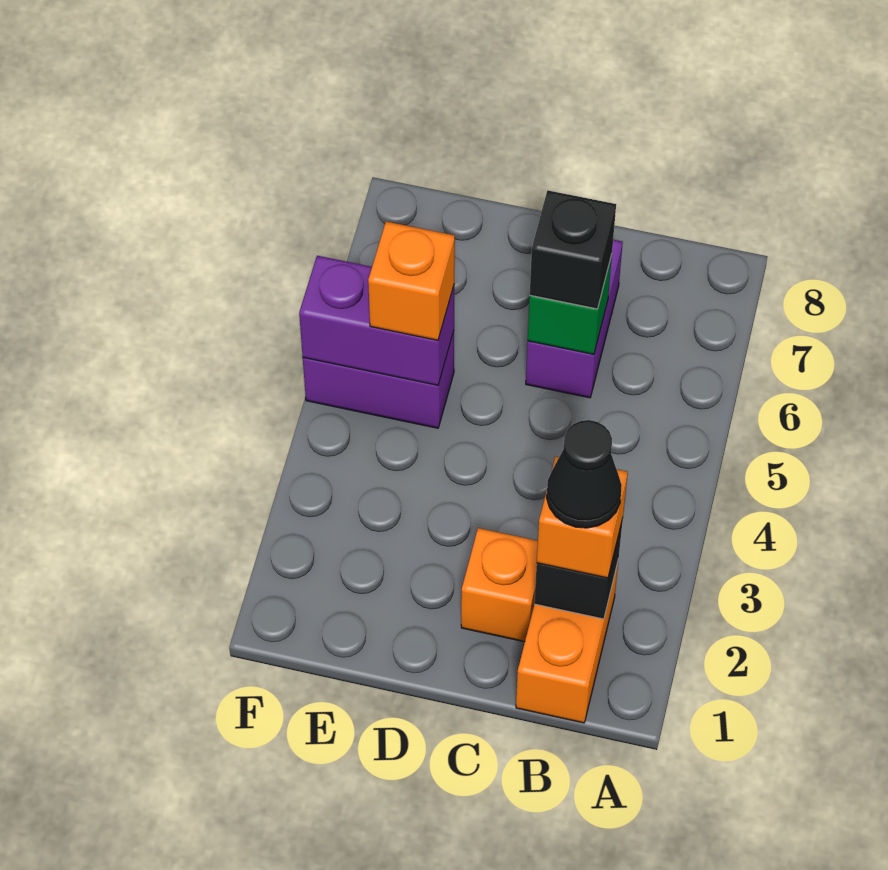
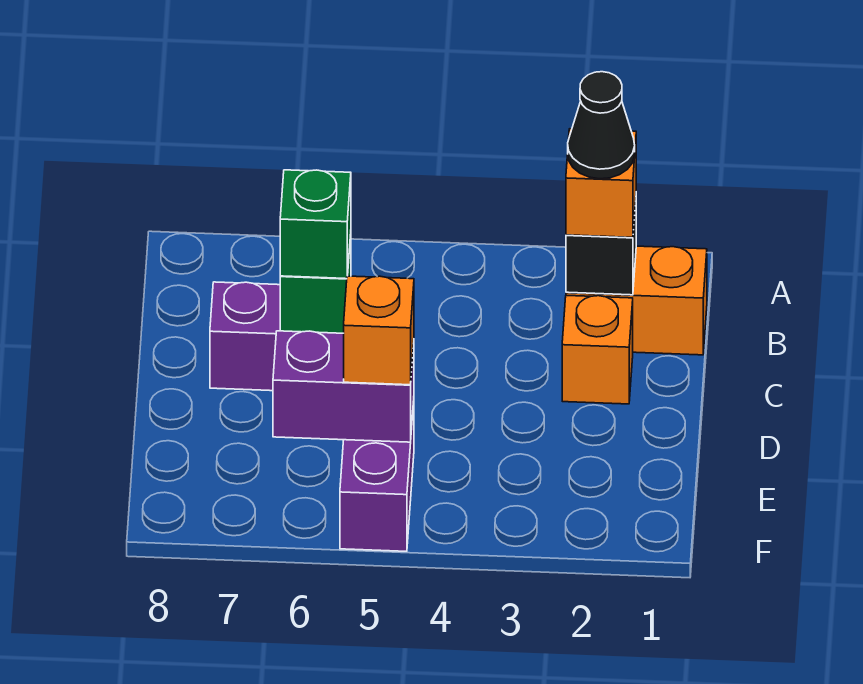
black 1x1 brick [530,191,616,309] -> green 1x1 brick [280,170,351,279]
purple 1x2 brick [299,256,454,385] -> purple 1x2 brick turned to [273,331,414,442]

